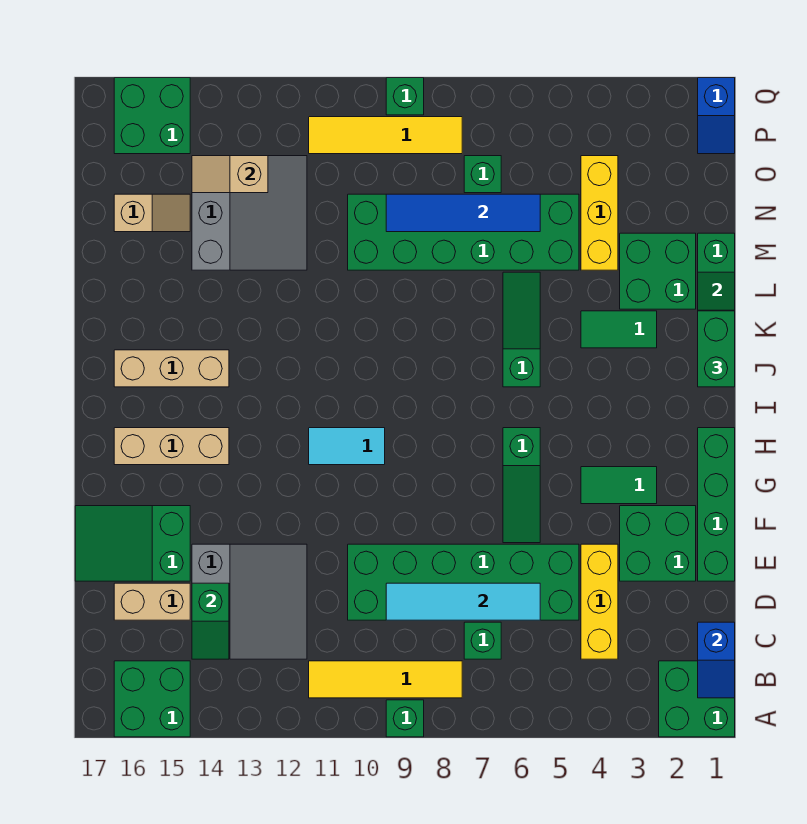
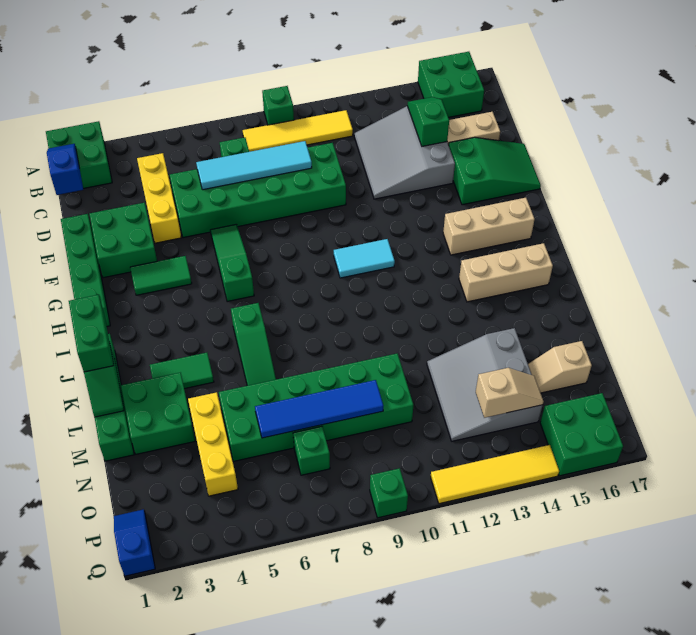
yellow 1x4 tile [309,117,462,154] -> yellow 1x4 tile moved to [431,445,559,504]

